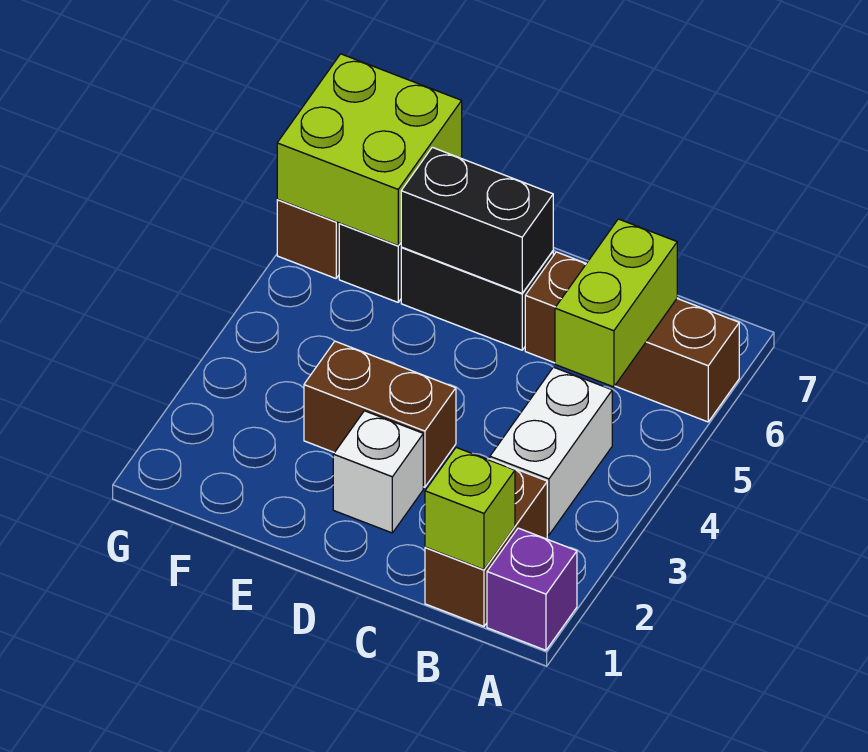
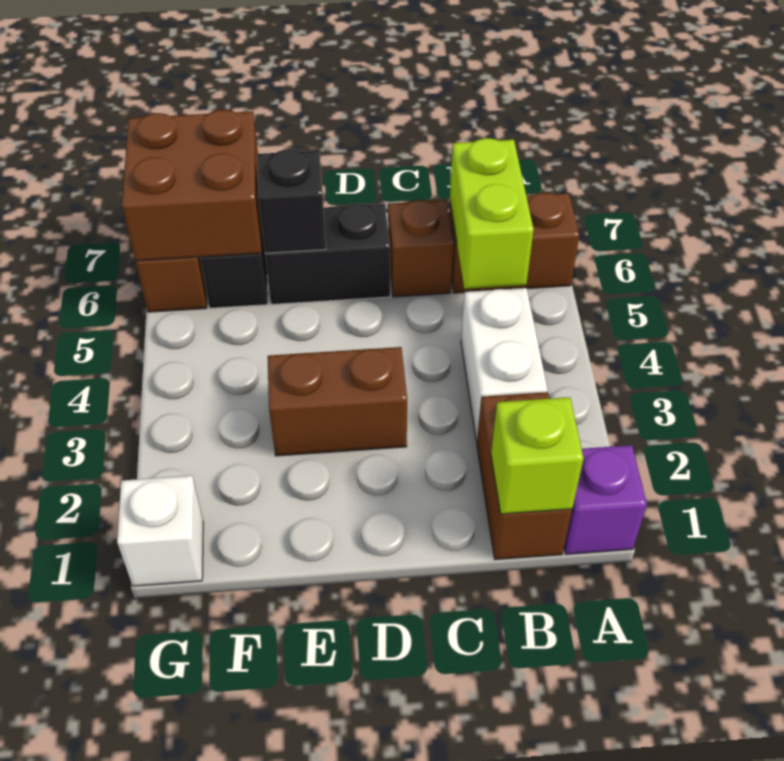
white 1x1 brick [333,411,423,533] -> white 1x1 brick moved to [117,476,203,586]
black 1x2 brick [401,147,553,293] -> black 1x1 brick [257,149,326,253]
lime 2x2 brick [277,54,462,246] -> brown 2x2 brick [122,110,262,261]

